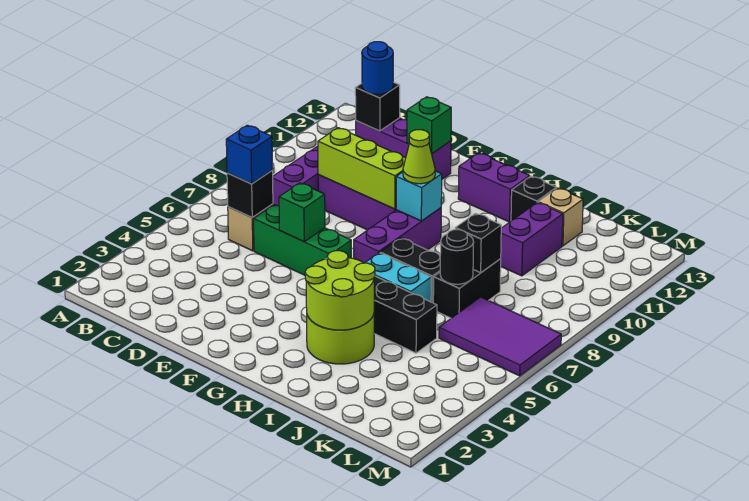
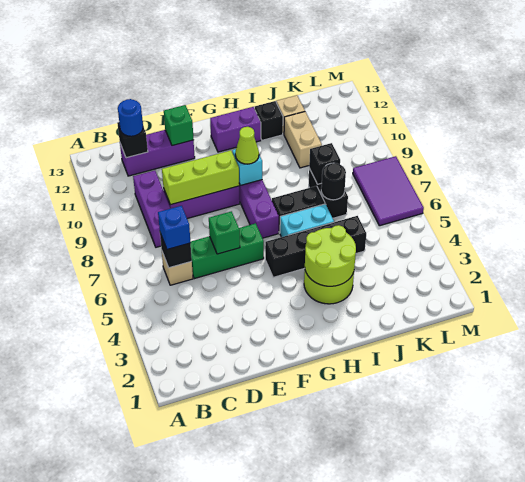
purple 1x2 brick [501,202,563,276] -> tan 1x2 brick [284,112,322,168]
purple 2x3 tile [439,297,561,376] -> purple 2x3 tile turned to [353,156,424,226]

